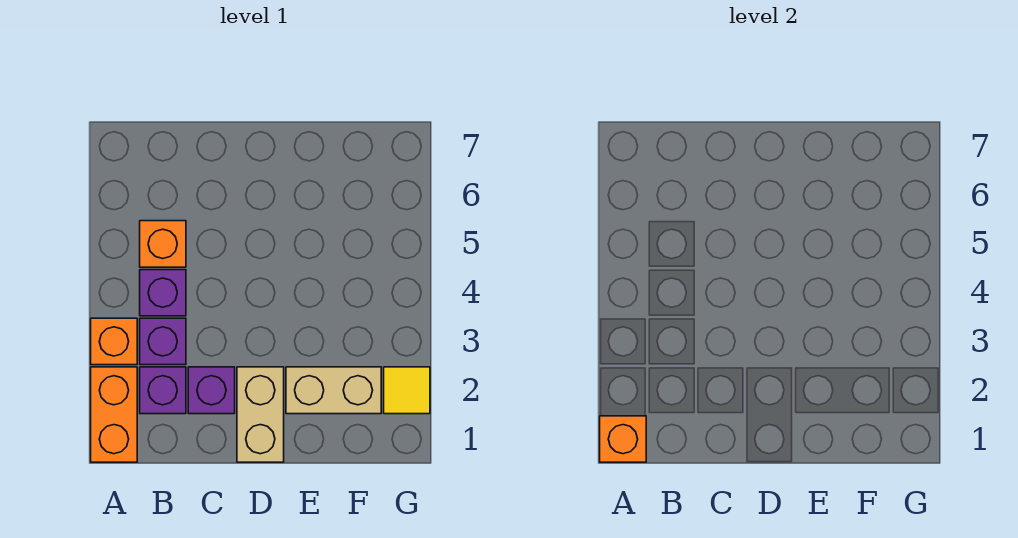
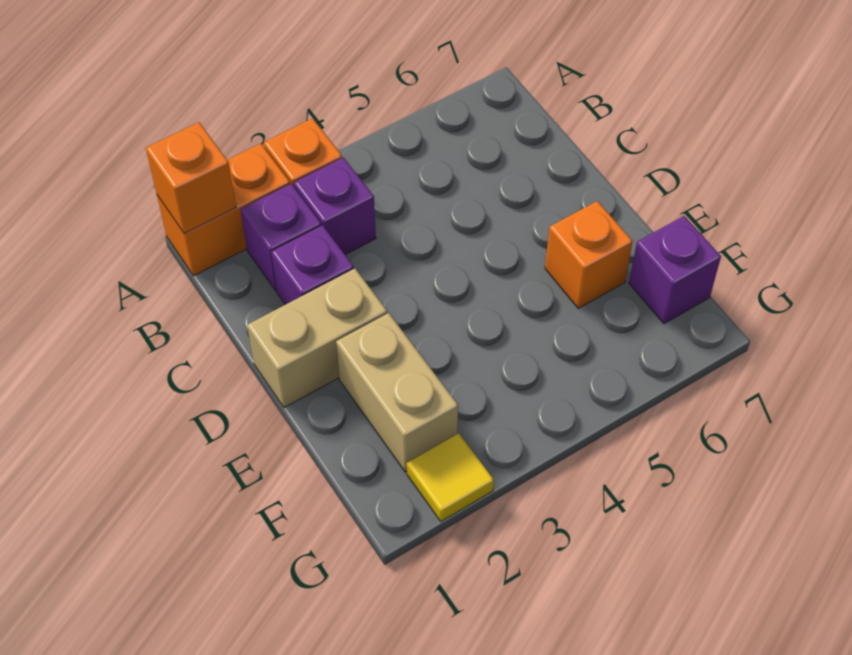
purple 1x1 brick [140,270,186,316] -> purple 1x1 brick moved to [629,216,721,324]
orange 1x1 brick [140,221,186,267] -> orange 1x1 brick moved to [545,201,633,308]

